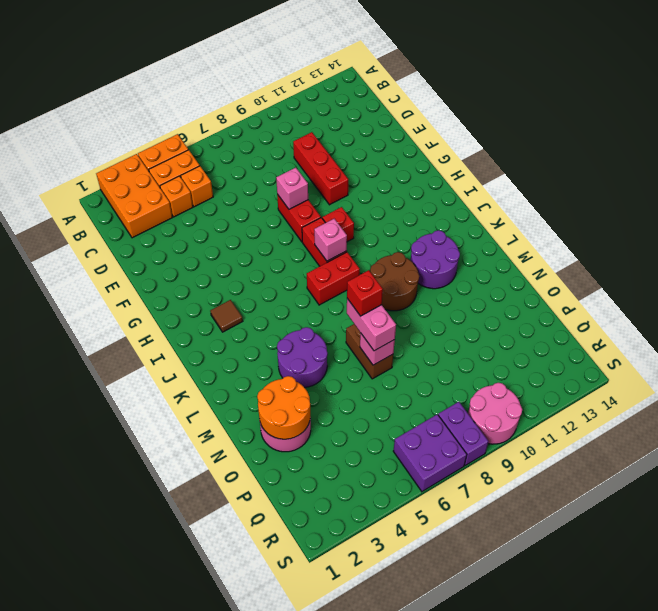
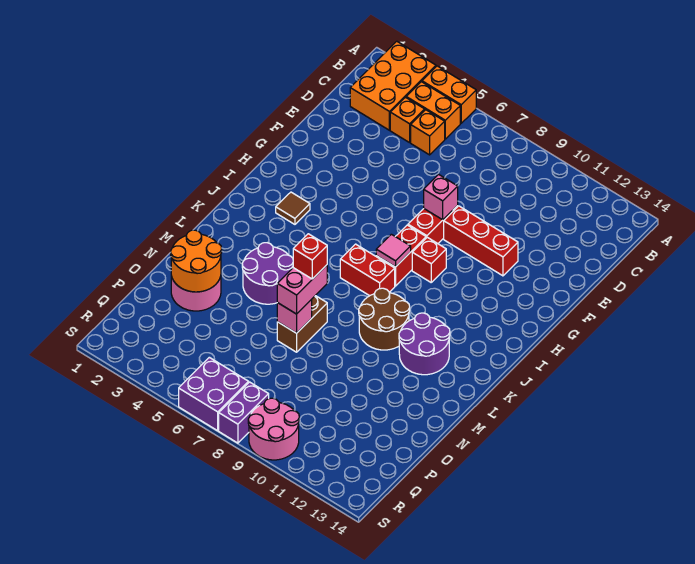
red 1x3 brick [293,132,348,205] -> red 1x3 brick turned to [444,206,518,276]
pink 1x1 brick [314,219,347,261] -> pink 1x1 tile [376,234,411,267]

